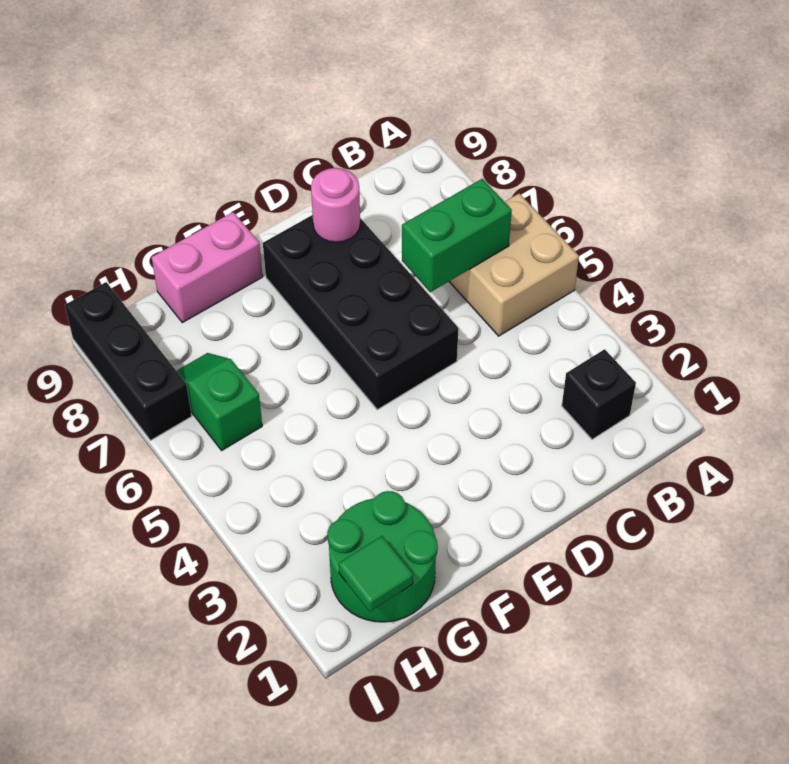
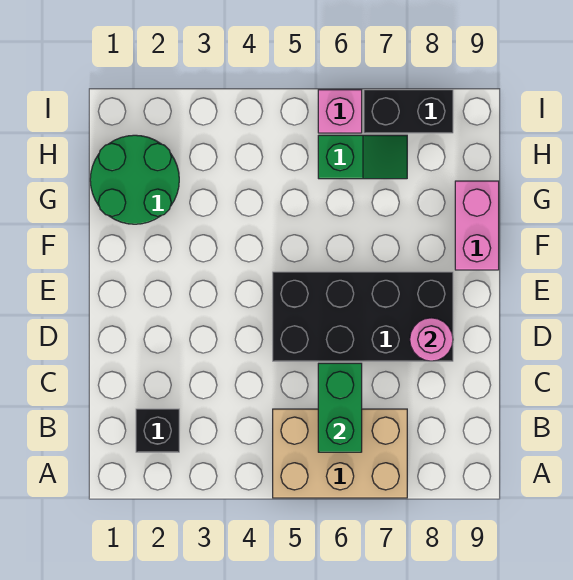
tan 2x2 brick [449,193,579,336] -> tan 2x3 brick [273,409,407,498]
green 1x1 tile [339,536,413,611] -> none
none -> pink 1x1 brick [318,90,362,133]
black 1x3 brick [65,282,192,441] -> black 1x2 brick [364,90,453,133]

